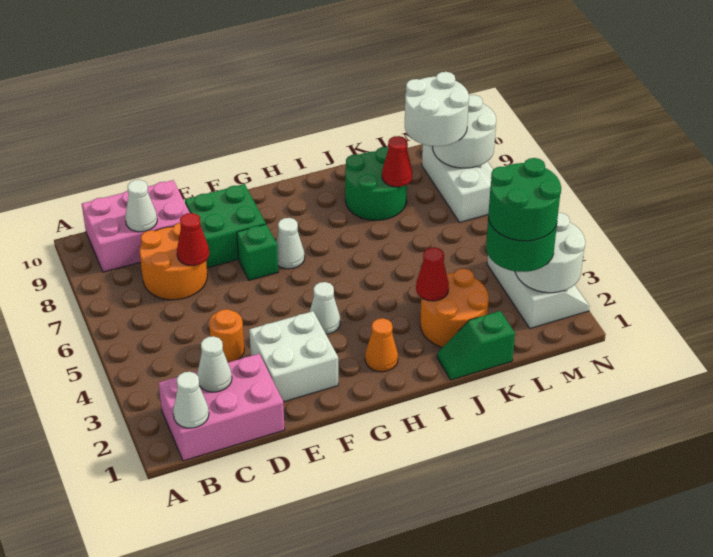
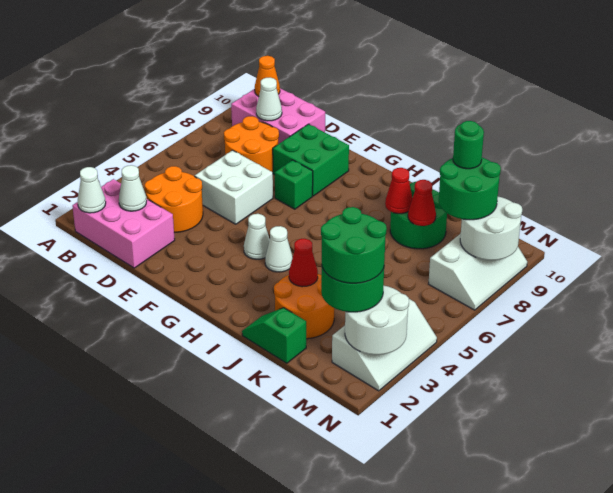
orange 1x1 round brick [209,309,244,362] -> orange 2x2 round brick [145,166,203,232]
red 1x1 cone [177,213,209,266] -> red 1x1 cone moved to [385,168,413,214]
white 2x2 brick [249,311,338,402] -> white 2x2 brick moved to [195,150,273,224]
white 1x1 cone [276,218,305,269] -> white 1x1 cone moved to [265,226,293,272]
orange 1x1 cone [365,318,398,372] -> orange 1x1 cone moved to [255,56,280,96]
white 2x2 round brick [405,72,469,146] -> green 2x2 round brick [439,158,501,220]
none -> green 1x1 round brick [453,121,484,169]

